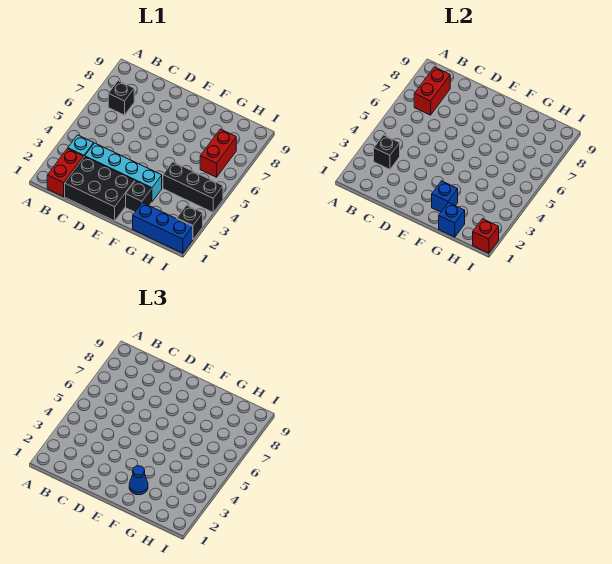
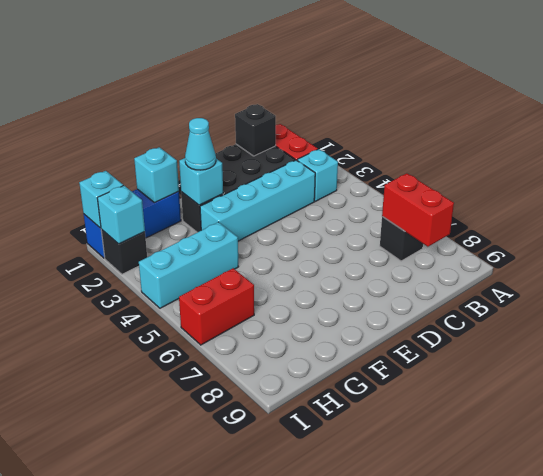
black 1x1 brick [374,135,400,169] -> black 1x1 brick moved to [235,104,276,156]
blue 1x1 brick [432,181,458,212] -> cyan 1x1 brick [179,158,223,205]
blue 1x1 cone [129,466,148,495] -> cyan 1x1 cone [185,118,216,170]
blue 1x1 brick [439,203,465,237] -> cyan 1x1 brick [134,147,179,203]
black 1x3 brick [163,162,223,212] -> cyan 1x3 brick [139,222,239,308]
red 1x2 brick [200,129,236,177] -> red 1x2 brick turned to [179,268,254,345]
red 1x1 brick [473,219,499,253] -> cyan 1x1 brick [79,171,123,228]
none -> cyan 1x1 brick [97,185,145,244]

